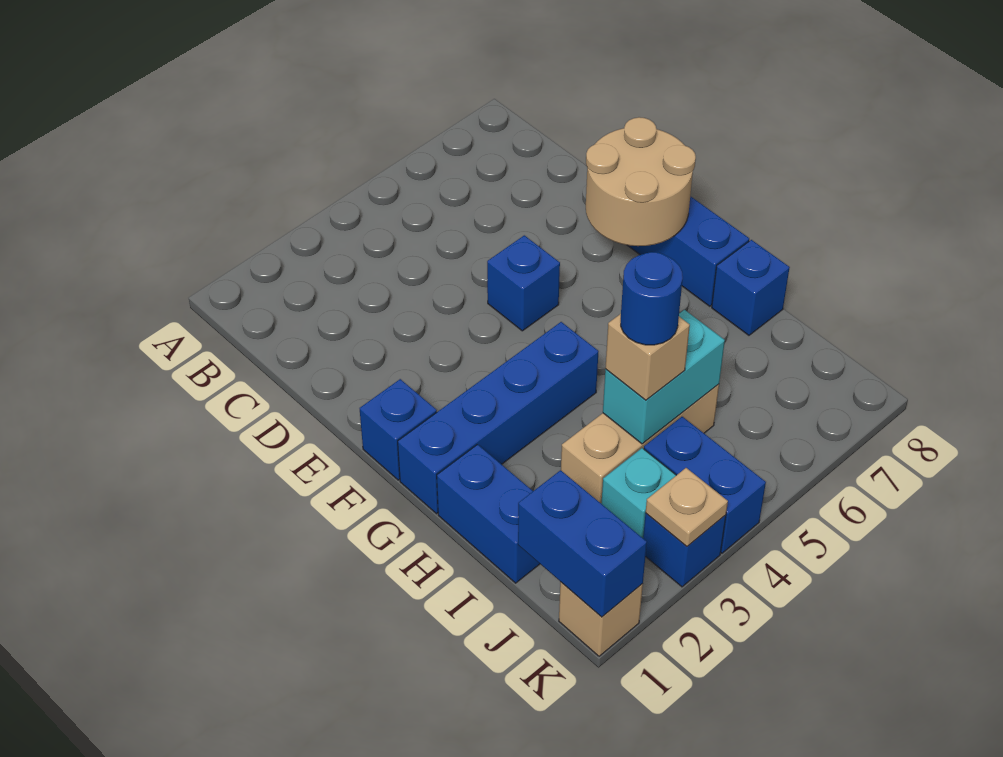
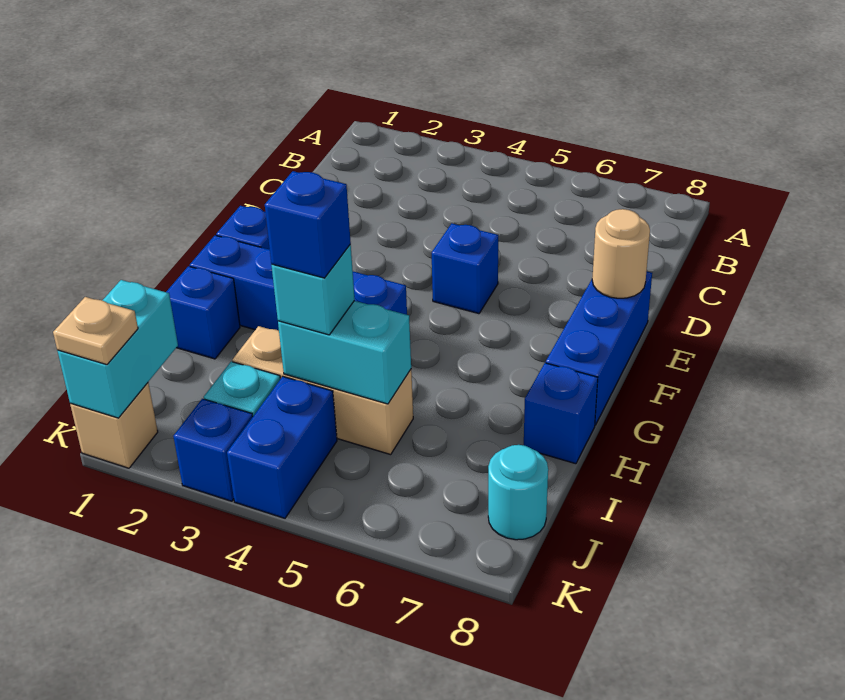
tan 2x2 round brick [586,117,696,246] -> tan 1x1 round brick [592,209,650,298]
blue 1x2 brick [437,444,540,583] -> blue 1x1 brick [166,266,240,359]
tan 1x1 brick [605,314,690,400] -> cyan 1x1 brick [272,245,355,335]
blue 1x1 round brick [621,252,683,345] -> blue 1x1 brick [265,171,351,278]
blue 1x2 brick [518,470,647,617] -> cyan 1x2 brick [58,280,178,418]
none -> cyan 1x1 round brick [488,445,548,540]
tan 1x1 plate [646,468,728,546] -> tan 1x1 plate moved to [53,297,138,365]

